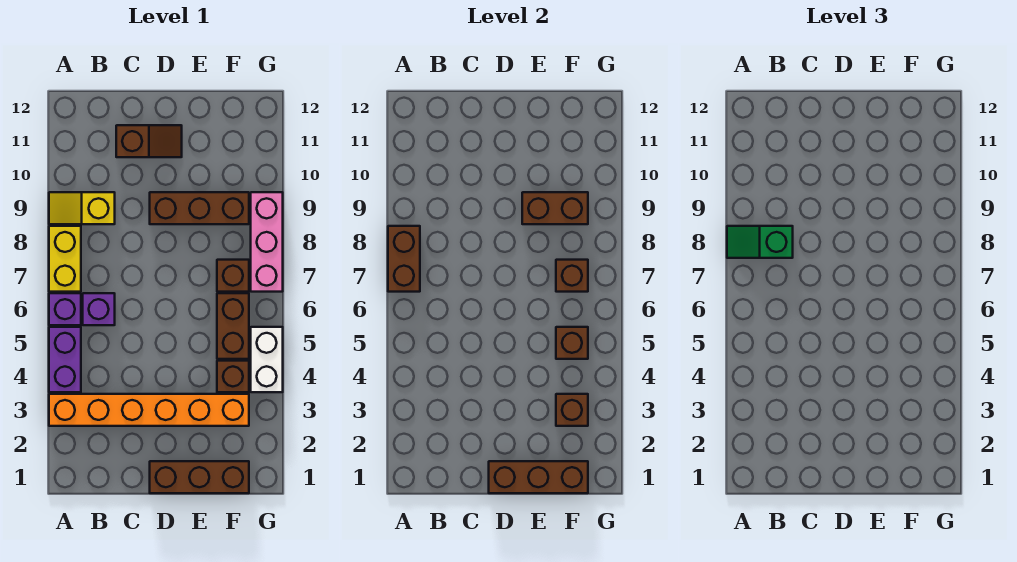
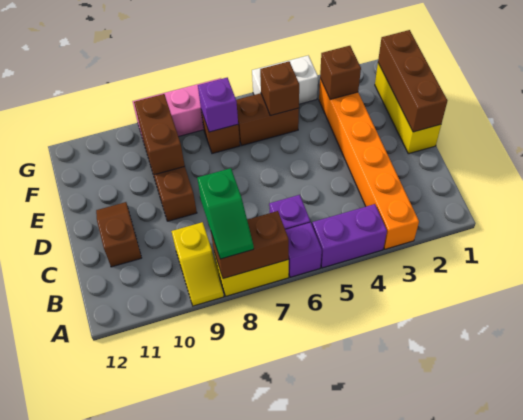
brown 1x3 brick [150,461,249,493] -> yellow 1x3 brick [375,63,441,154]
brown 1x1 brick [217,361,249,392] -> none
brown 1x1 brick [556,260,588,292] -> purple 1x1 brick [198,78,238,132]

